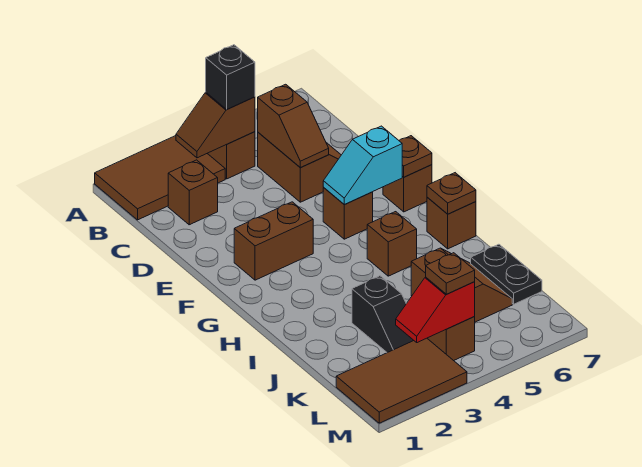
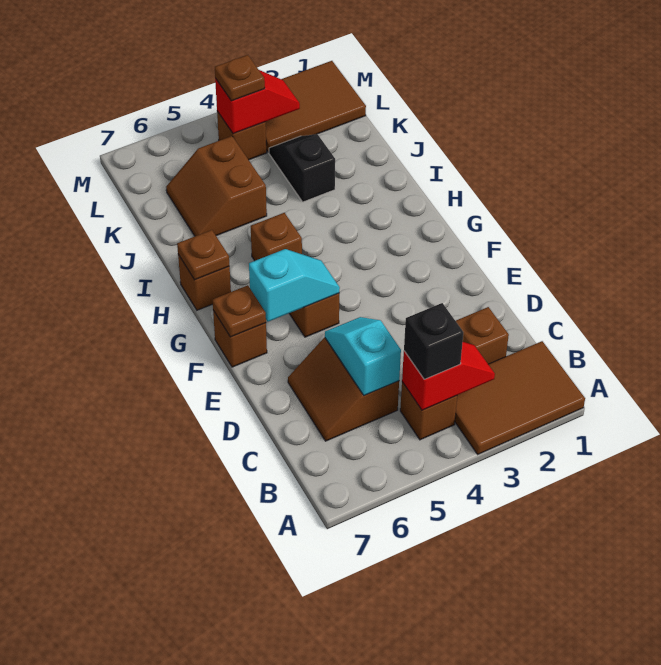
brown 1x2 slope [176,93,255,158] -> red 1x2 slope [402,342,495,410]
brown 1x2 slope [258,84,329,167] -> cyan 1x2 slope [325,317,401,395]
brown 1x2 brick [234,202,313,280] -> none
black 1x2 plate [471,244,542,304] -> none

